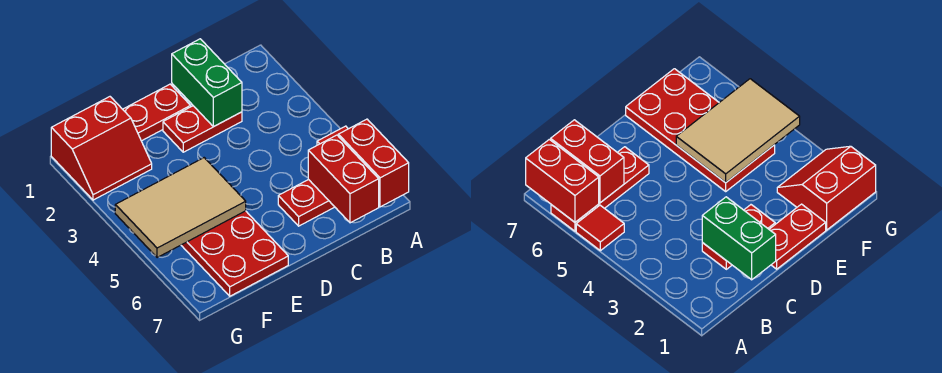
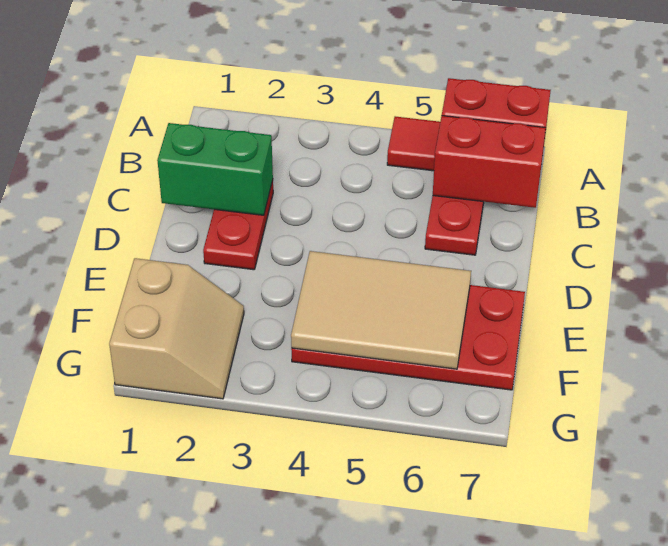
red 1x2 plate [123,84,191,141] -> none
tan 2x3 tile [115,158,246,258] -> tan 2x3 tile turned to [291,251,471,369]
red 2x2 slope [51,97,152,200] -> tan 2x2 slope [109,258,244,399]

